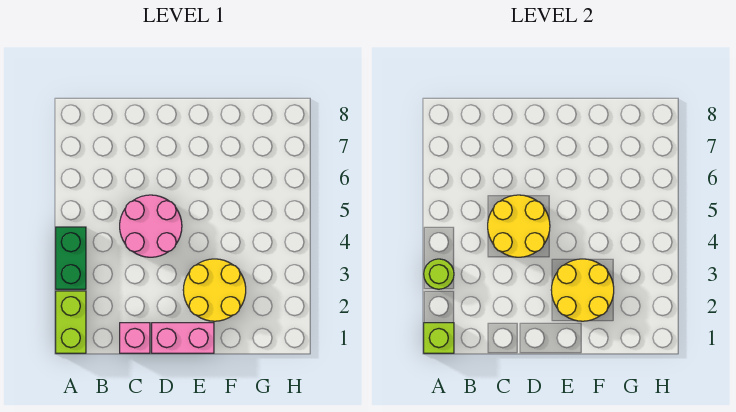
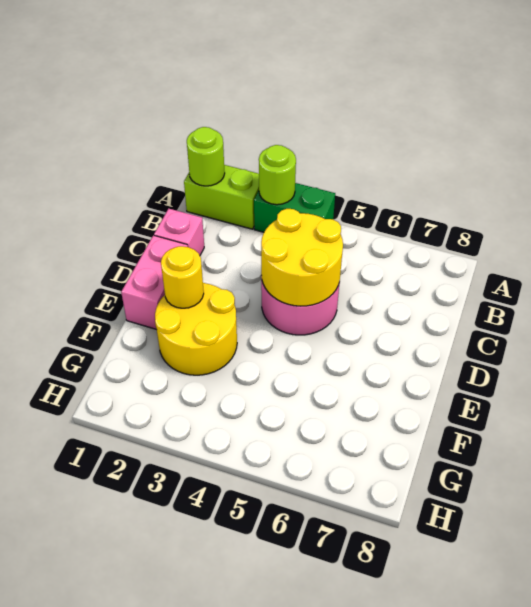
lime 1x1 brick [424,323,454,353] -> lime 1x1 round brick [187,127,225,186]
yellow 2x2 round brick [551,259,614,321] -> yellow 1x1 round brick [161,246,204,308]

